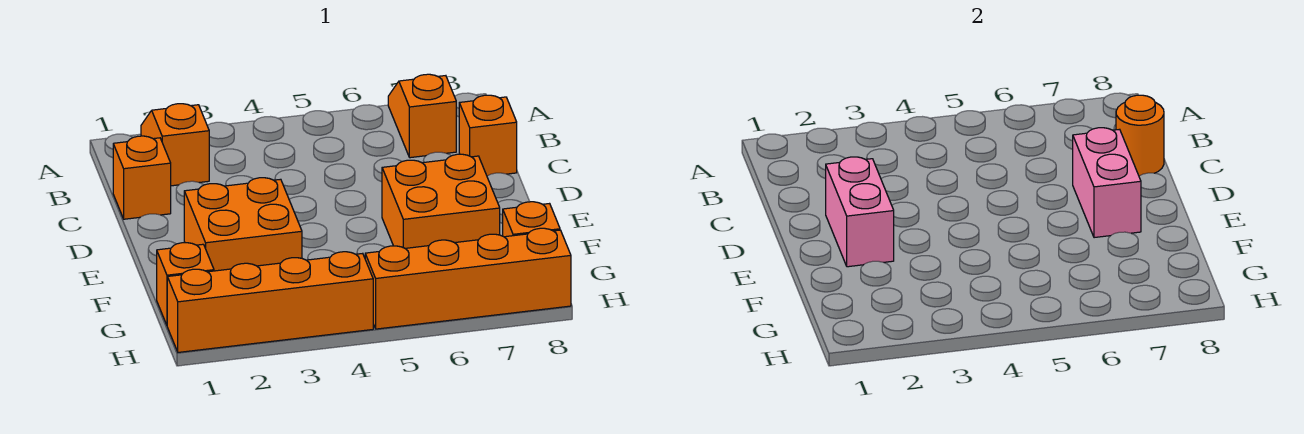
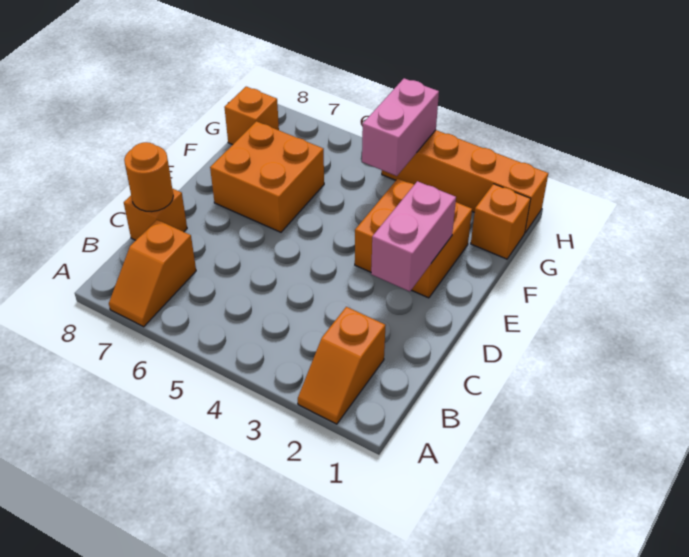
orange 1x1 brick [113,136,171,219] -> none
pink 1x2 brick [1073,128,1141,238] -> pink 1x2 brick moved to [362,78,439,176]
orange 1x4 brick [365,228,571,329] -> none

